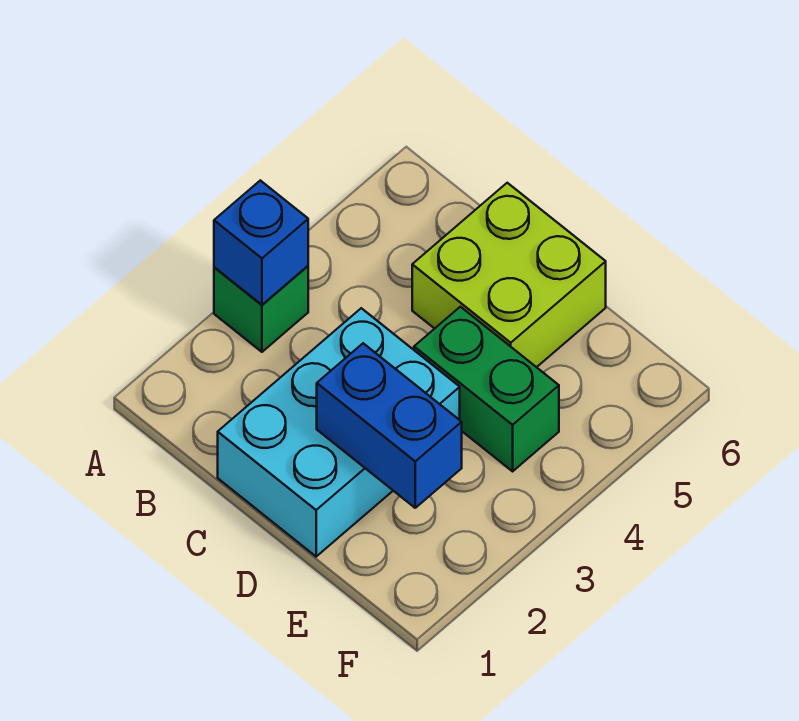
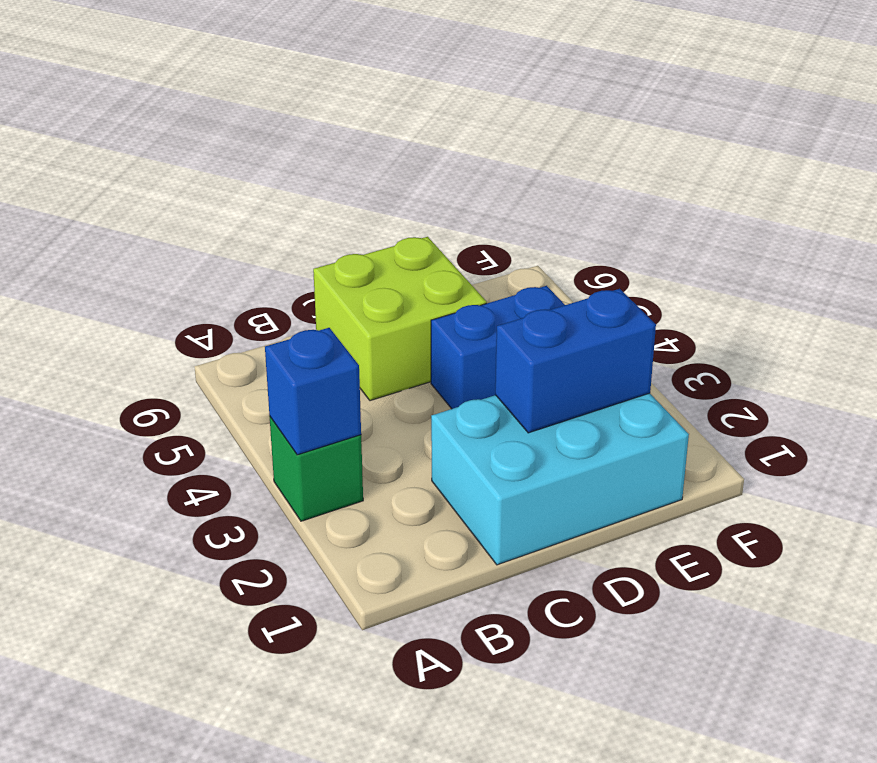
cyan 2x3 brick [218,308,460,557] -> cyan 2x3 brick turned to [431,393,689,565]
green 1x2 brick [414,307,559,471] -> blue 1x2 brick [431,286,565,409]

